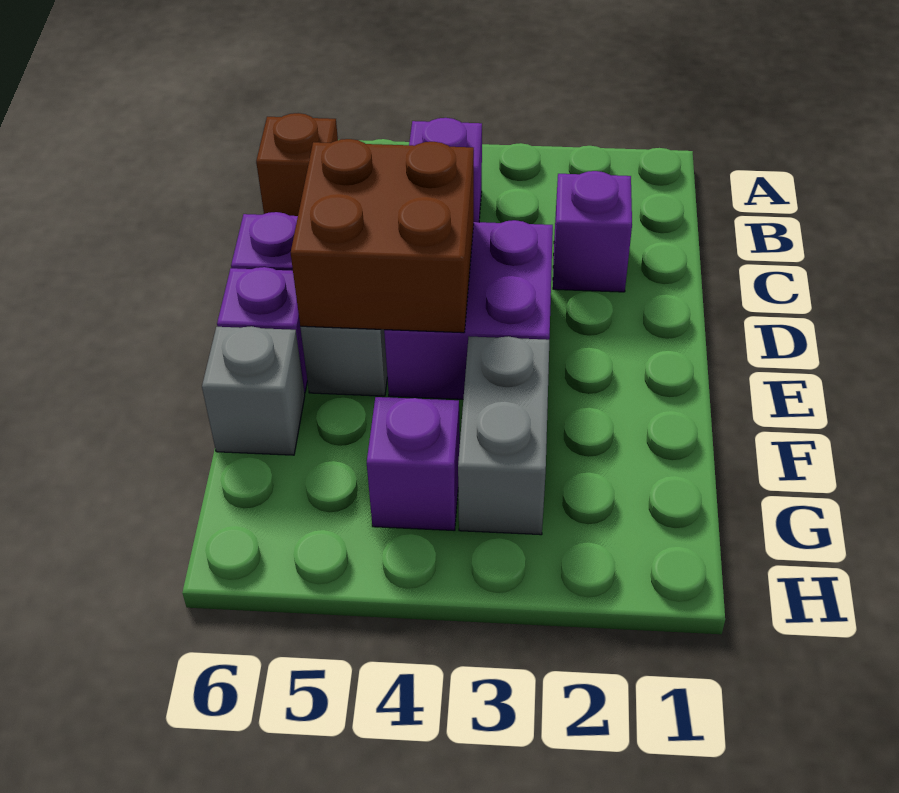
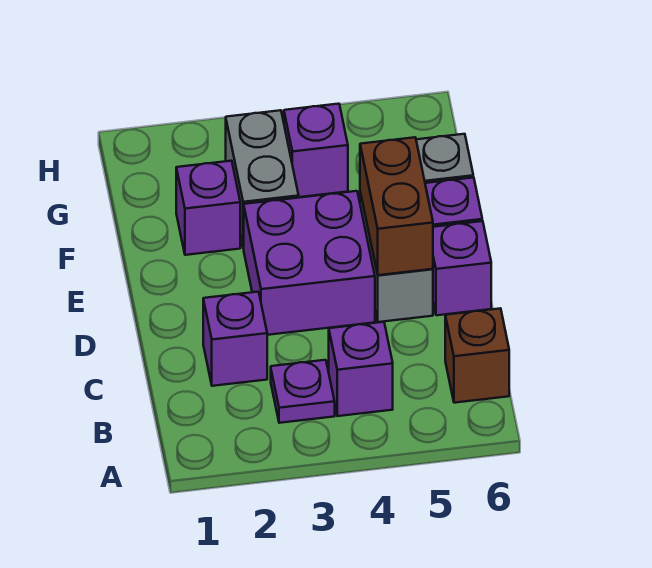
none -> purple 1x1 plate [271,360,335,423]
brown 2x2 brick [291,139,474,333] -> brown 1x2 brick [360,137,433,275]
none -> purple 1x1 brick [176,161,240,255]

